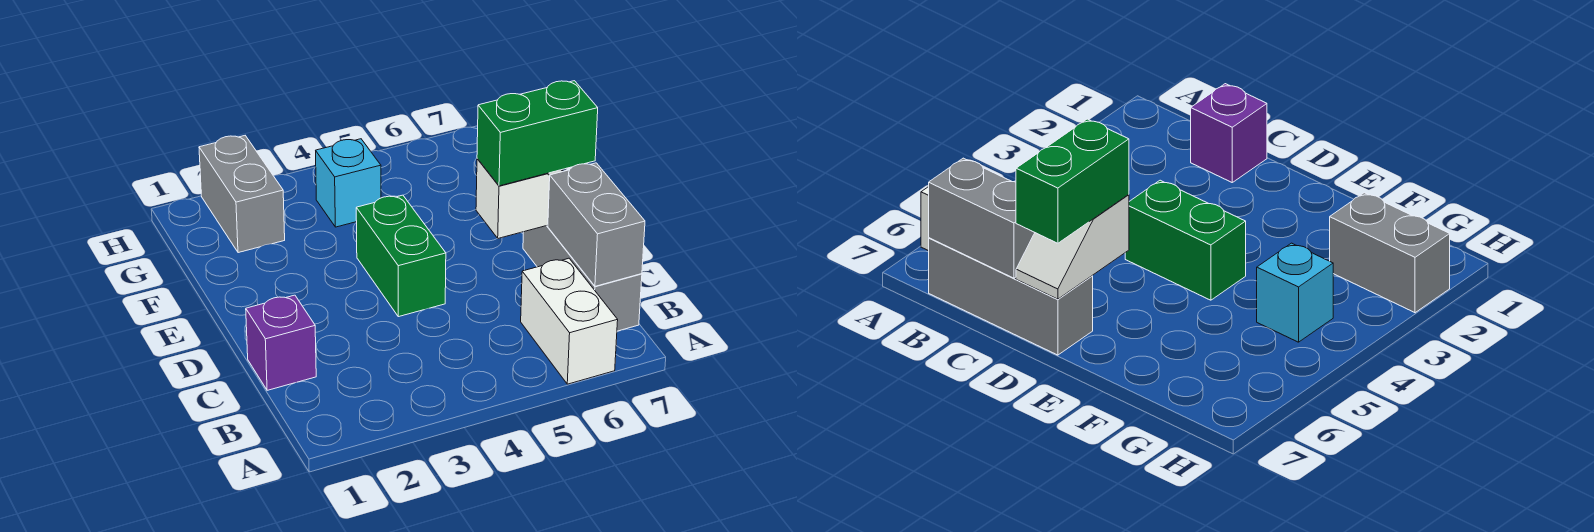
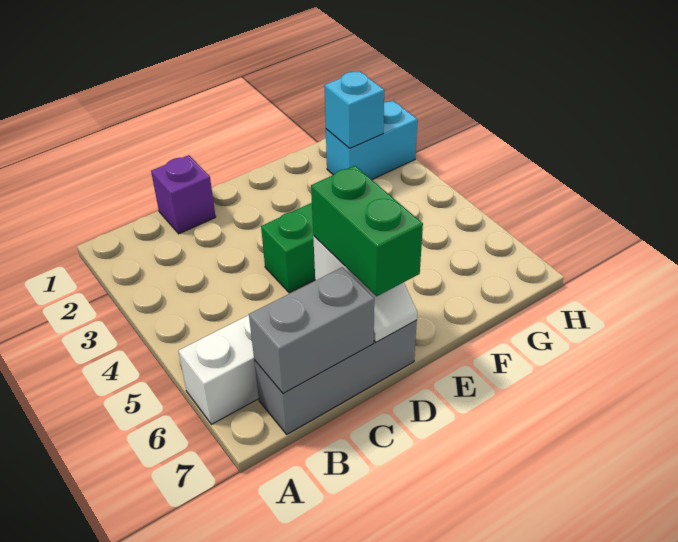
grey 1x2 brick [199,136,285,253] -> cyan 1x2 brick [326,100,417,180]
cyan 1x1 brick [316,139,381,227] -> cyan 1x1 brick moved to [324,71,384,148]

